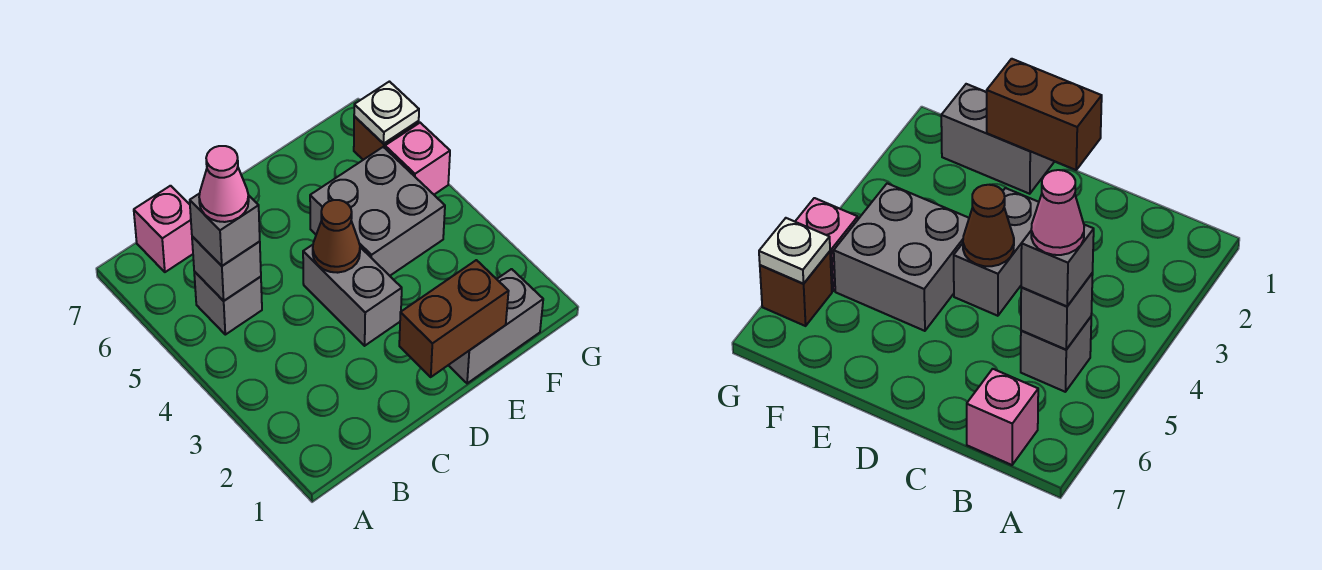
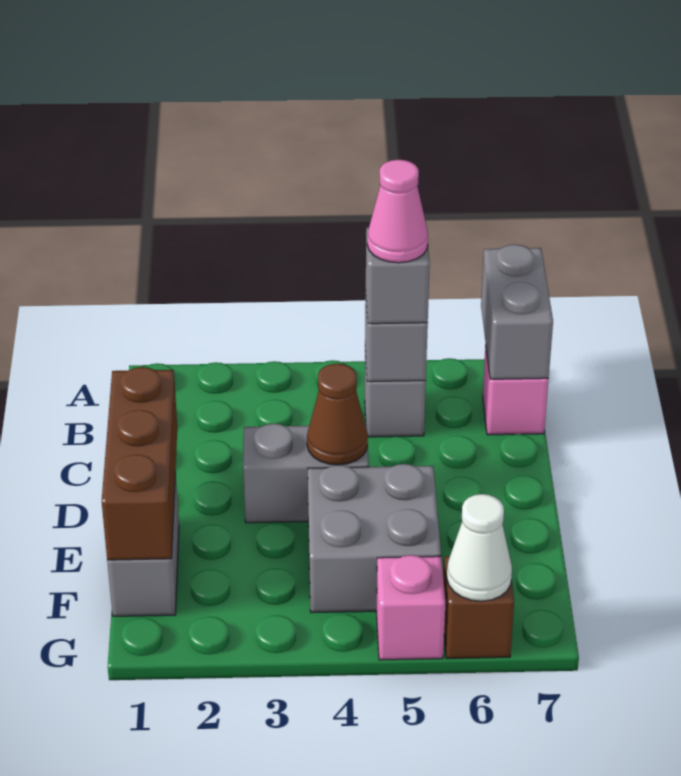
none -> grey 1x2 brick [481,245,553,379]
brown 1x2 brick [399,260,509,377] -> brown 1x3 brick [102,367,177,560]
white 1x1 plate [354,82,419,144] -> white 1x1 cone [447,494,512,601]

